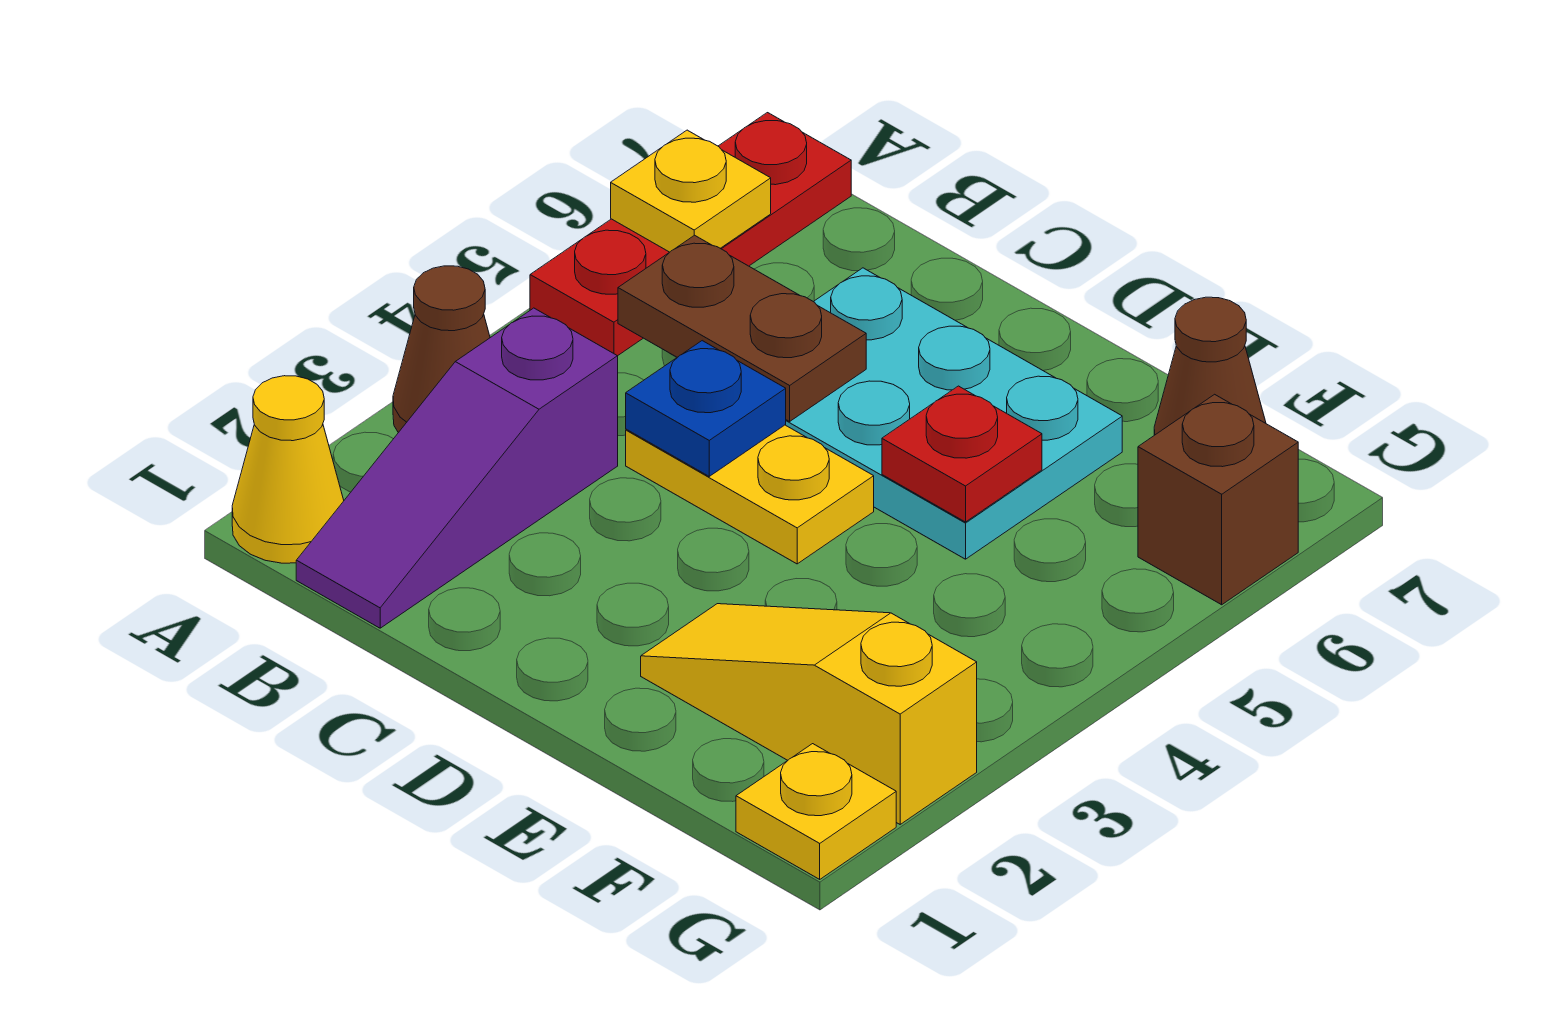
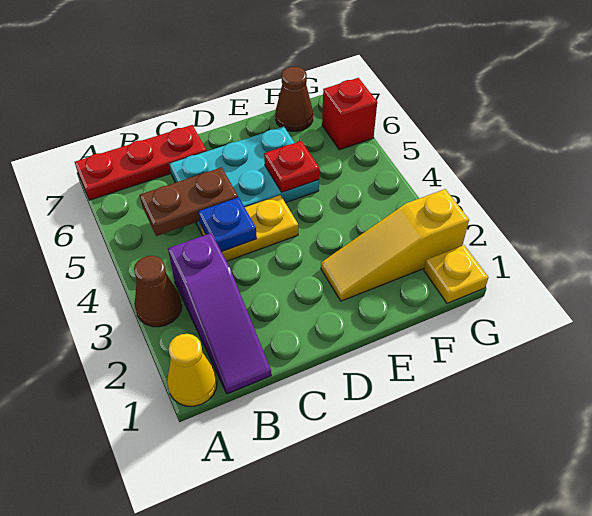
red 1x3 plate [530,113,851,356] -> red 1x3 plate turned to [75,125,207,200]
yellow 1x1 plate [611,130,771,252] -> none
brown 1x1 brick [1138,394,1298,605] -> red 1x1 brick [322,78,377,150]

